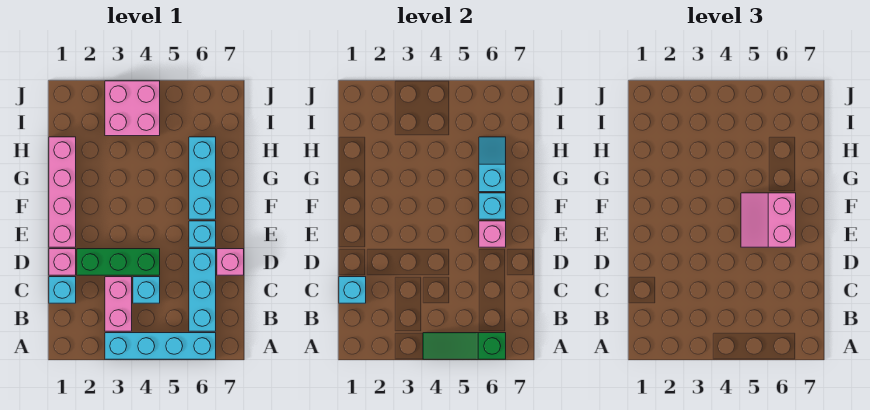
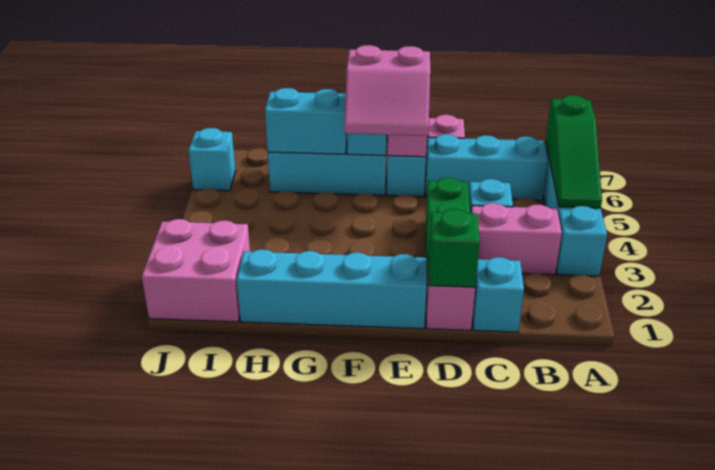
cyan 1x1 brick [339,277,366,303] -> cyan 1x1 brick moved to [188,128,235,191]
none -> green 1x1 brick [429,209,480,287]
pink 1x4 brick [49,137,76,247] -> cyan 1x4 brick [237,249,427,329]
cyan 1x2 slope [479,137,506,192] -> cyan 1x2 brick [265,88,347,154]
pink 2x2 brick [105,81,160,136] -> pink 2x2 brick moved to [142,219,250,322]

